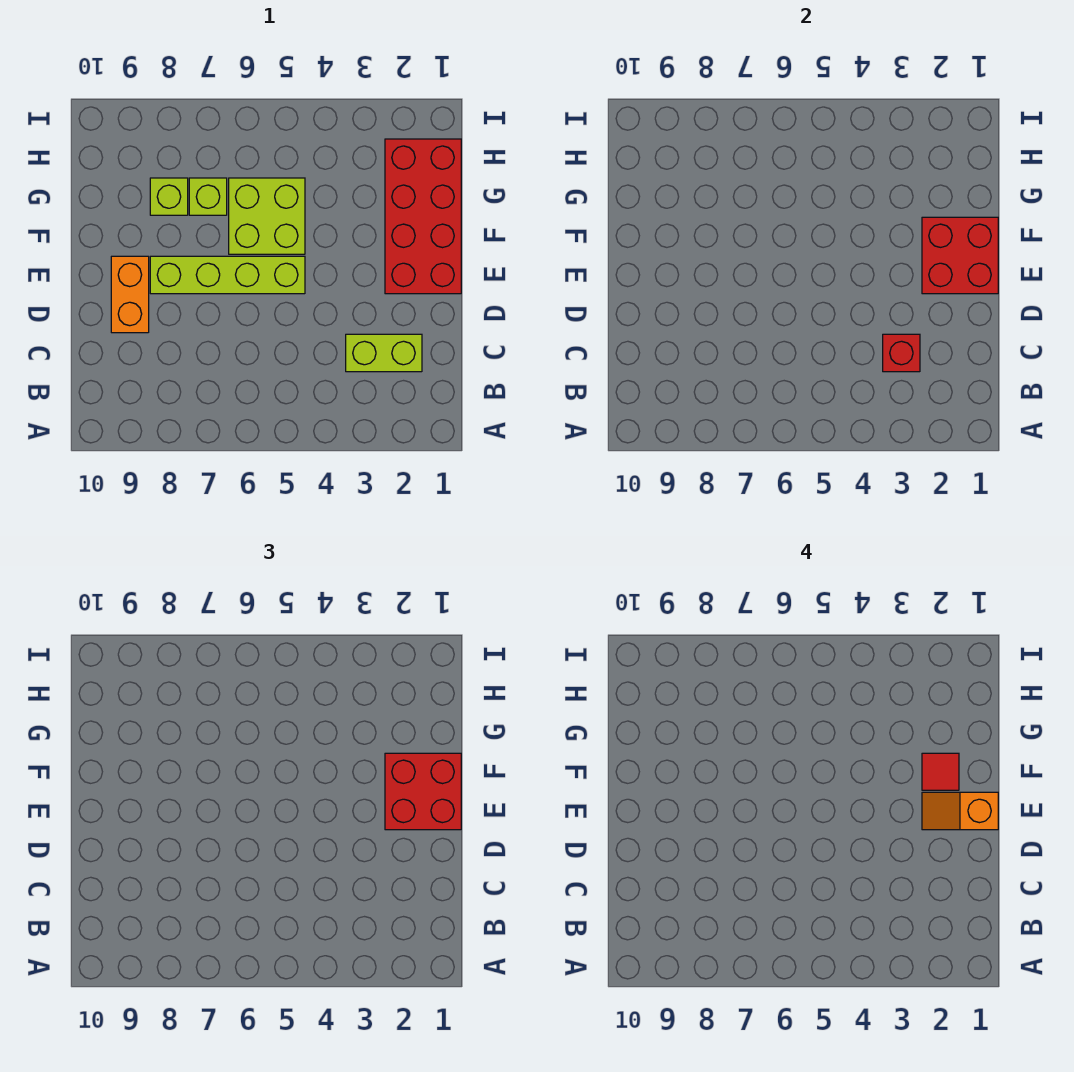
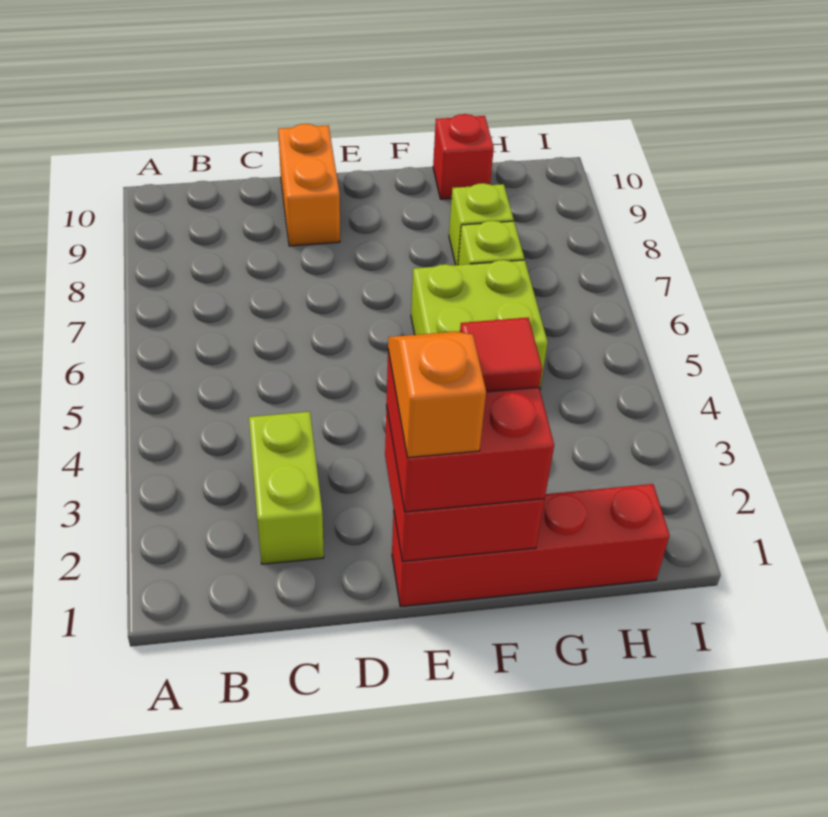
red 1x1 brick [883,334,920,372] -> red 1x1 brick moved to [433,114,494,199]
orange 1x2 brick [111,256,149,333] -> orange 1x2 brick turned to [278,124,340,246]
red 2x4 brick [385,139,461,294] -> red 1x4 brick [392,484,670,607]
lime 1x4 brick [150,256,305,294] -> none

